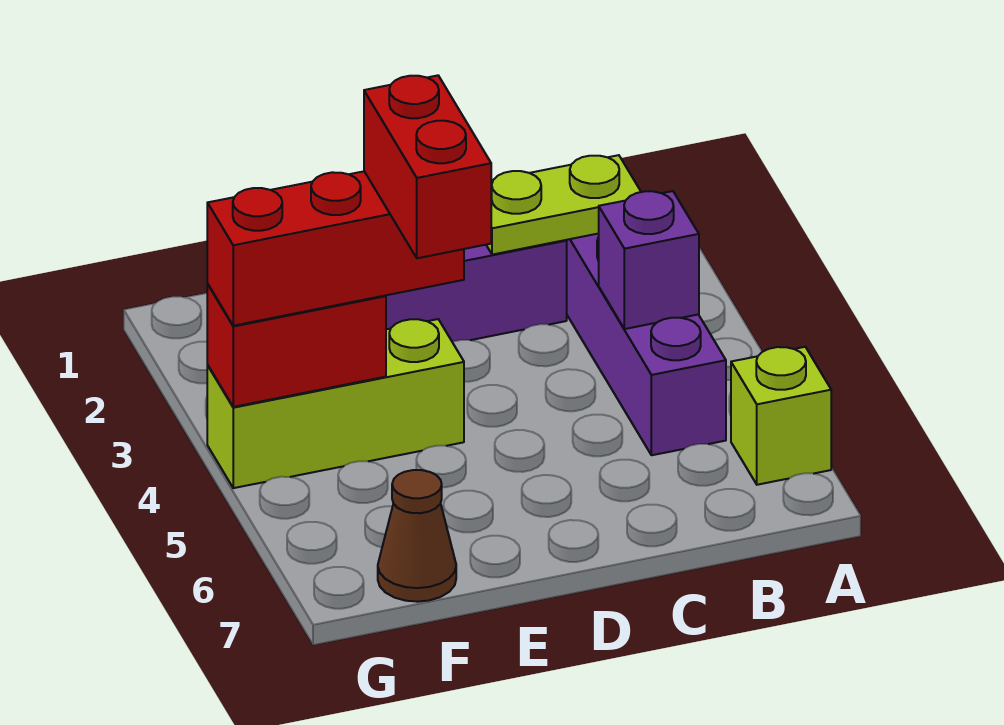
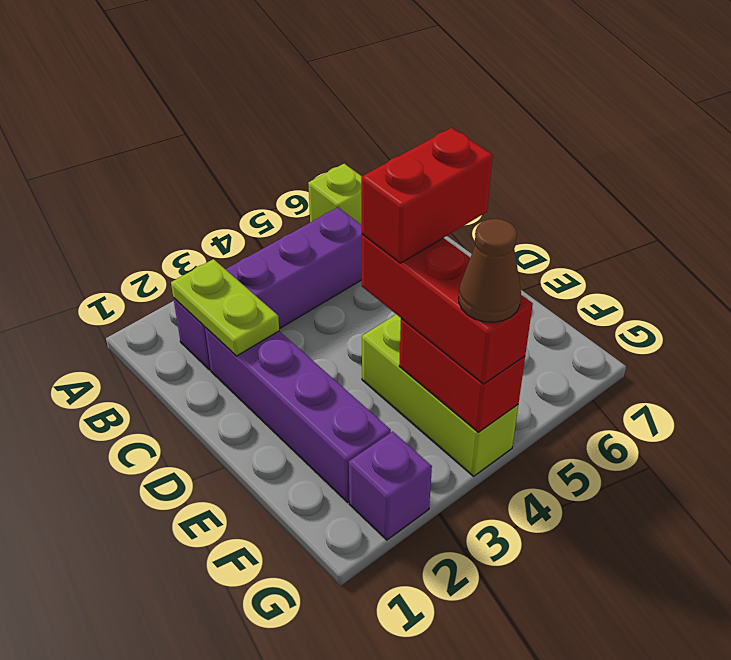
purple 1x1 brick [599,191,699,329] -> purple 1x1 brick moved to [349,431,432,540]
brown 1x1 cone [378,470,456,602] -> brown 1x1 cone moved to [459,219,521,322]

